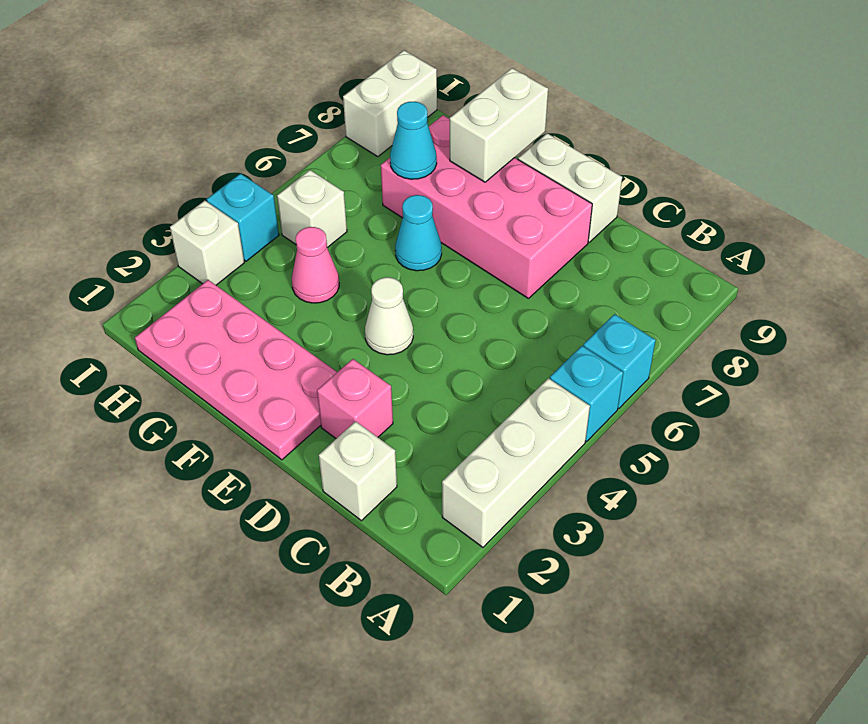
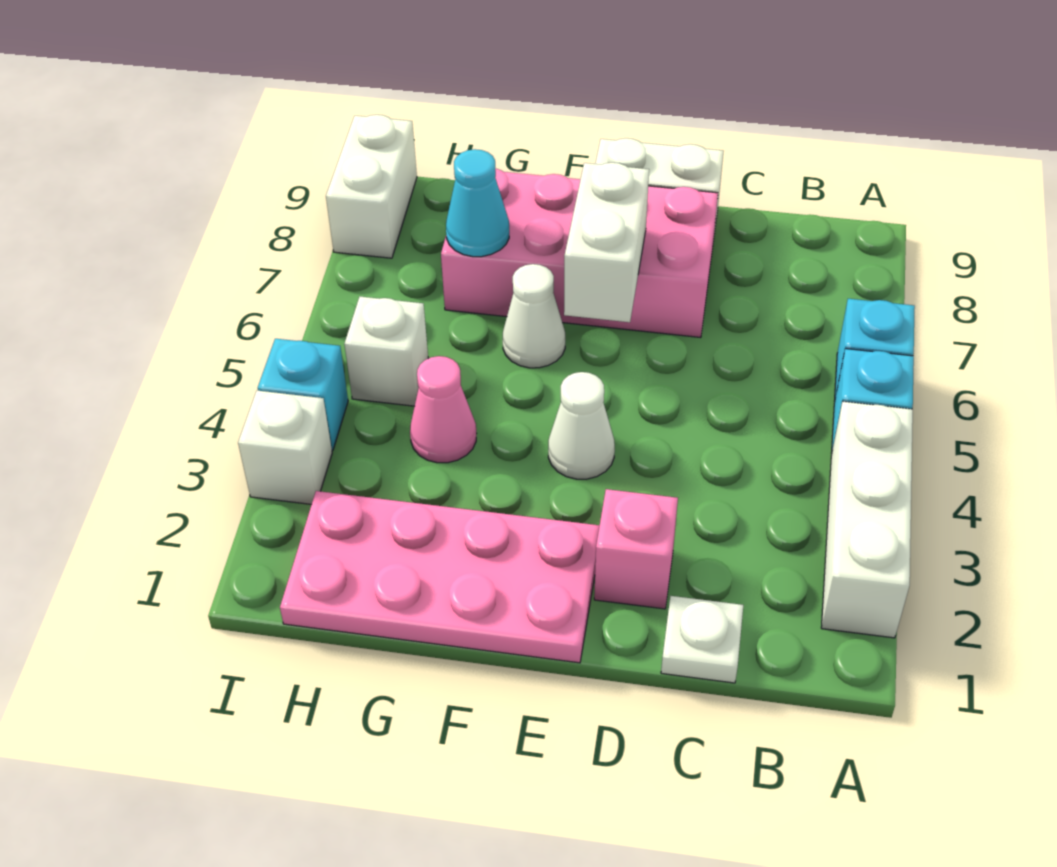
white 1x1 brick [319,421,397,521] -> white 1x1 plate [661,596,743,683]
cyan 1x1 cone [395,195,442,271] -> white 1x1 cone [503,264,565,368]
white 1x2 brick [450,68,548,182] -> white 1x2 brick moved to [564,163,649,322]

